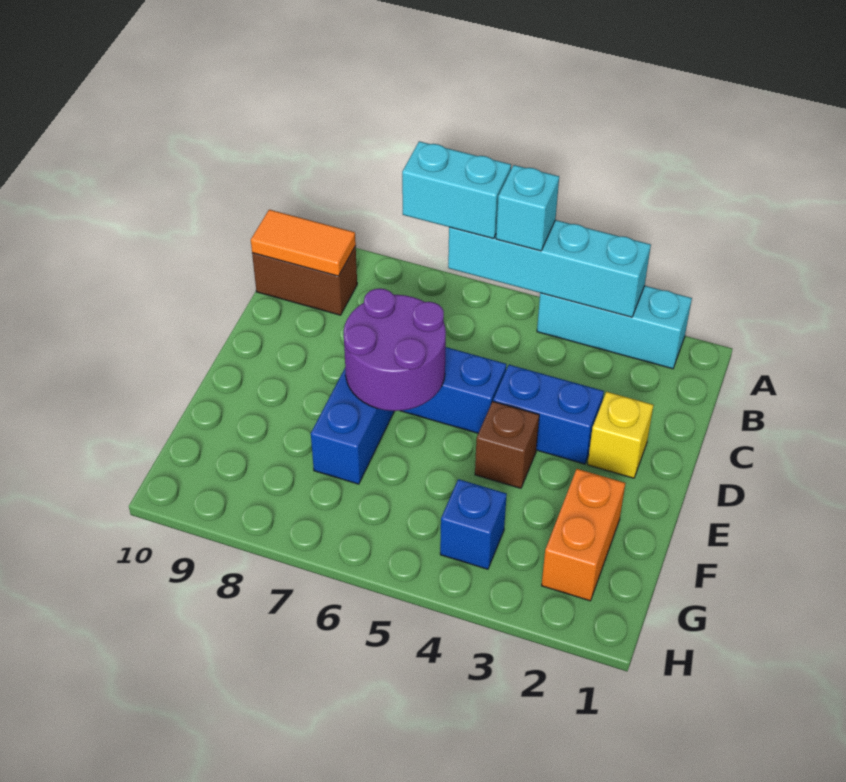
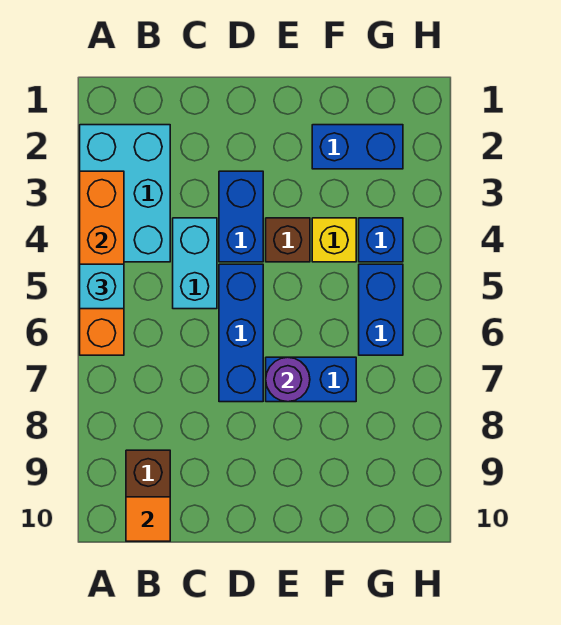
cyan 1x3 brick [537,286,692,369] -> cyan 2x3 brick [80,125,170,262]
cyan 1x4 brick [448,220,651,317] -> orange 1x4 brick [80,171,124,355]
cyan 1x2 brick [402,141,511,239] -> cyan 1x2 brick moved to [173,218,217,309]
orange 1x2 tile [251,210,356,276] -> orange 1x1 tile [126,497,170,541]
yellow 1x1 brick [588,392,653,478] -> yellow 1x1 brick moved to [312,218,356,262]
purple 2x2 round brick [344,288,446,411] -> purple 1x1 round brick [266,357,310,402]
orange 1x2 brick [541,469,625,601] -> blue 1x2 brick [312,125,403,169]
none -> blue 1x2 brick [359,264,403,355]

